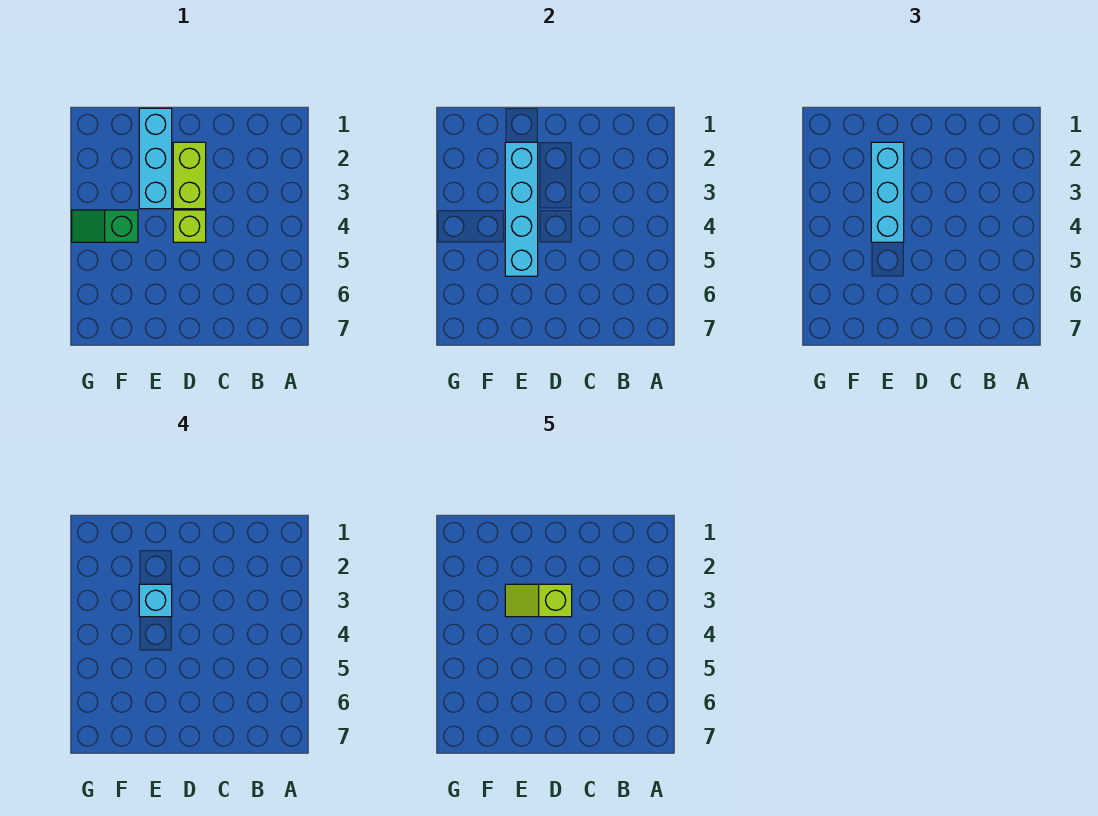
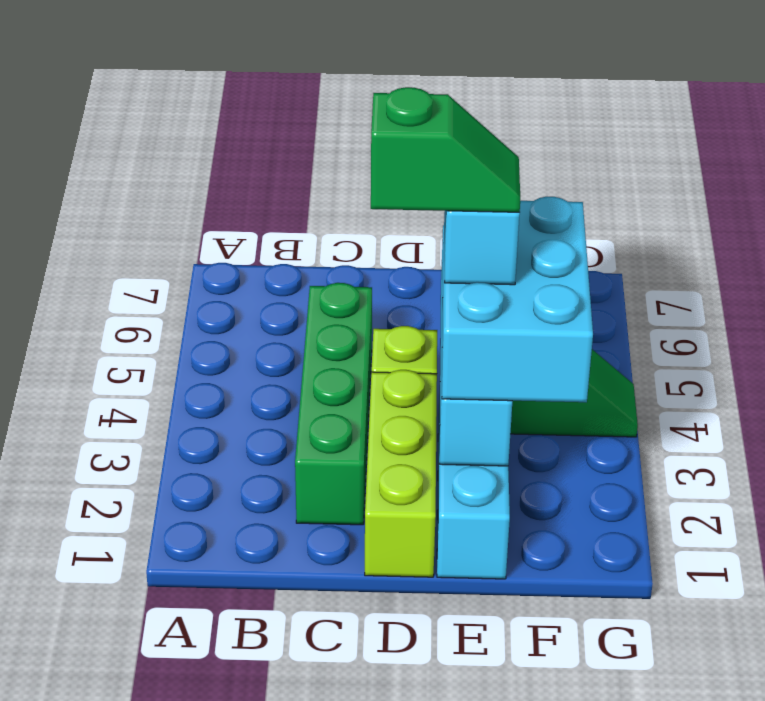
none -> green 1x4 brick [295,283,372,525]
lime 1x2 brick [173,142,206,209] -> lime 1x3 brick [365,370,437,577]
lime 1x2 slope [505,584,572,617] -> green 1x2 slope [371,87,520,212]
cyan 1x3 brick [871,142,904,242] -> cyan 2x3 brick [442,197,593,402]

